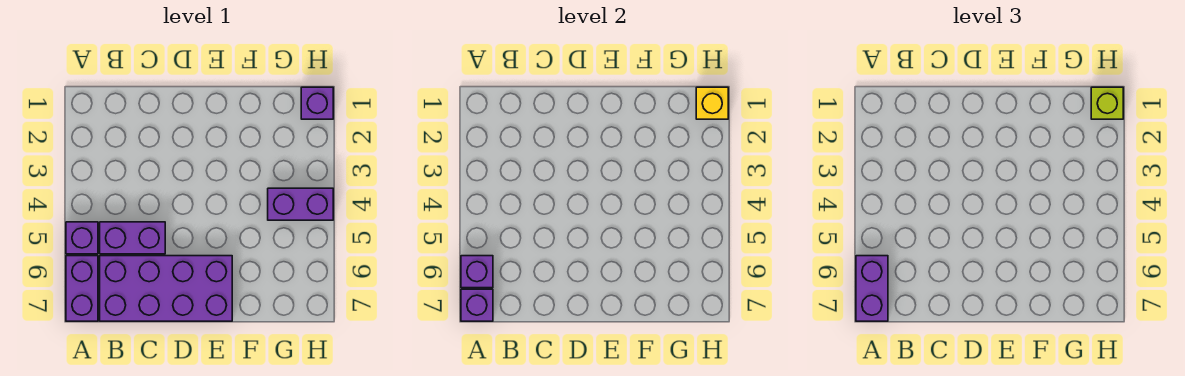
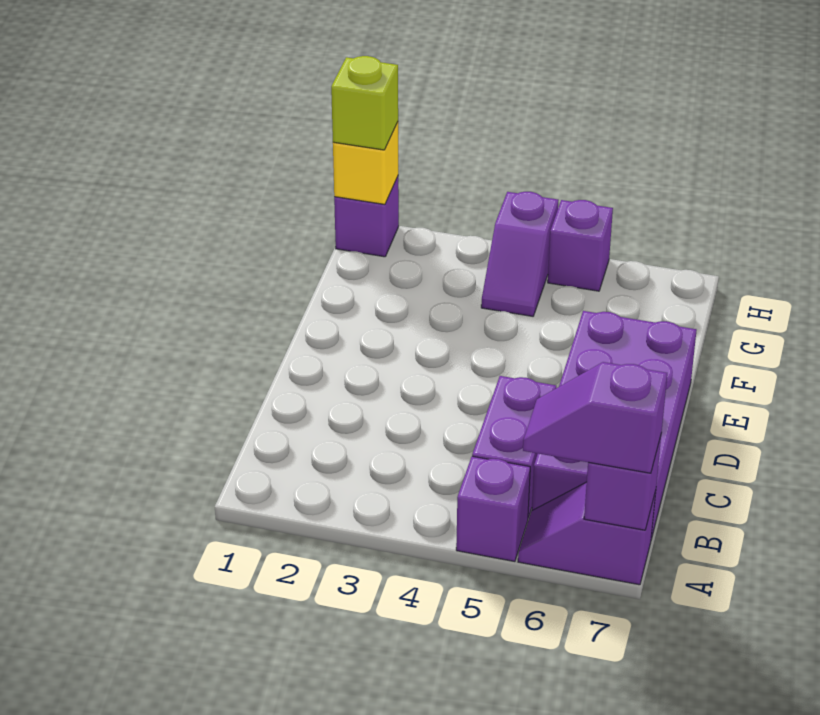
purple 1x2 brick [66,256,98,321] -> purple 1x2 slope [518,482,656,585]
purple 1x1 brick [461,256,493,288] -> purple 1x1 brick moved to [548,200,613,291]
purple 1x2 brick [856,256,888,321] -> purple 1x2 slope [523,362,667,473]
purple 1x2 brick [268,188,333,220] -> purple 1x2 slope [481,192,558,316]

